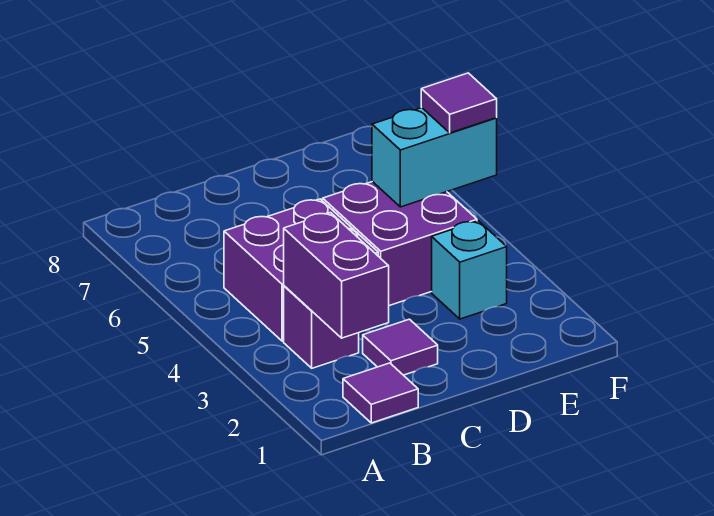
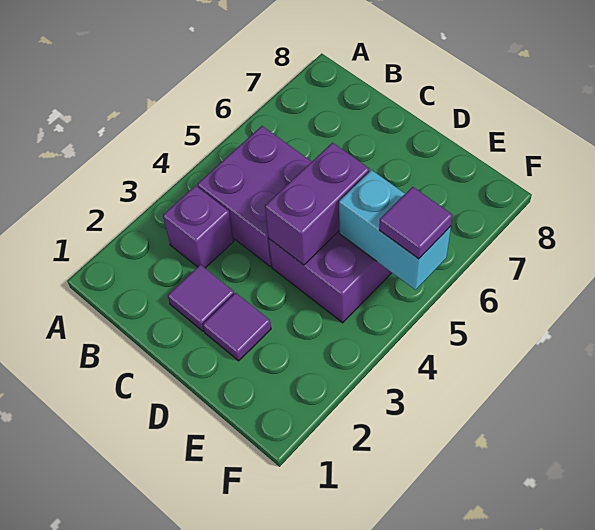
purple 1x1 tile [343,363,418,423] -> purple 1x1 tile moved to [203,293,271,361]
purple 1x2 brick [284,213,389,338] -> purple 1x2 brick moved to [265,143,369,265]
cyan 1x1 brick [432,221,507,319] -> none

